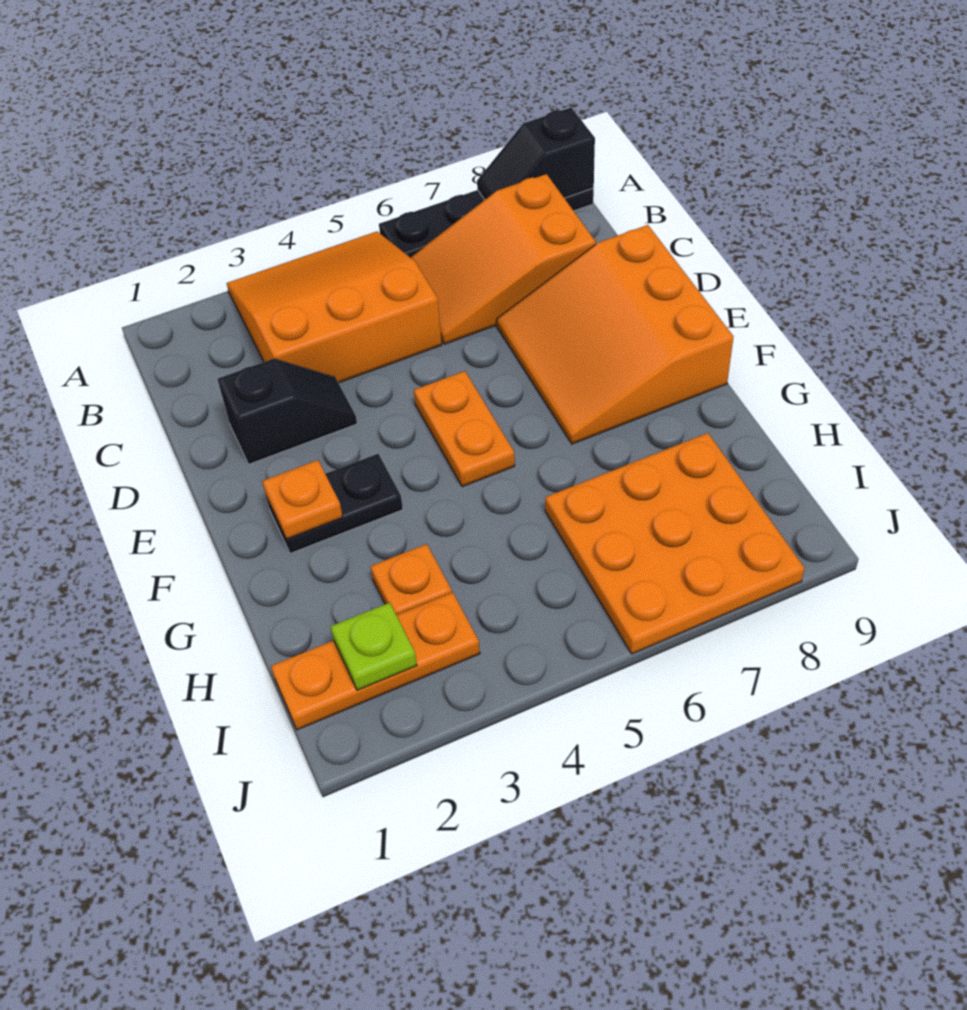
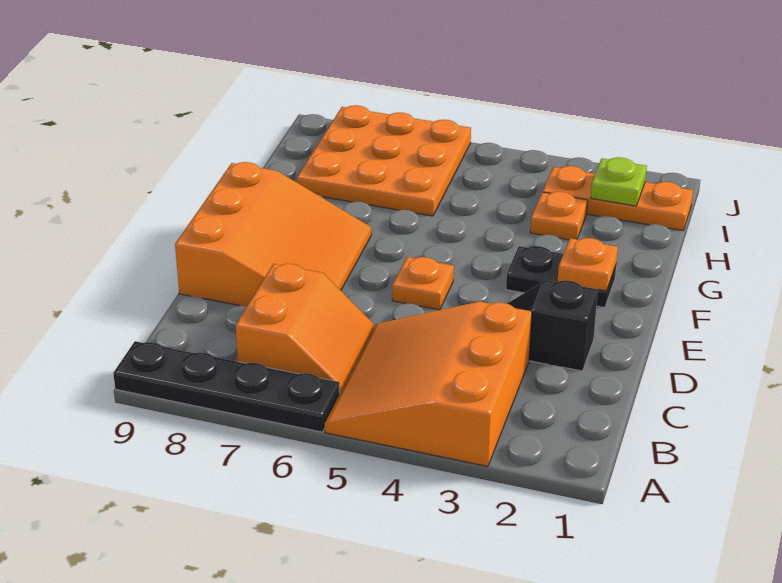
orange 3x3 slope [227,232,442,383] -> orange 3x3 slope turned to [325,302,532,466]
black 1x2 slope [477,108,595,200] -> none
orange 2x3 slope [410,174,596,344] -> orange 2x2 slope [235,264,373,392]
orange 1x2 plate [414,371,515,487] -> orange 1x1 plate [392,257,454,310]

